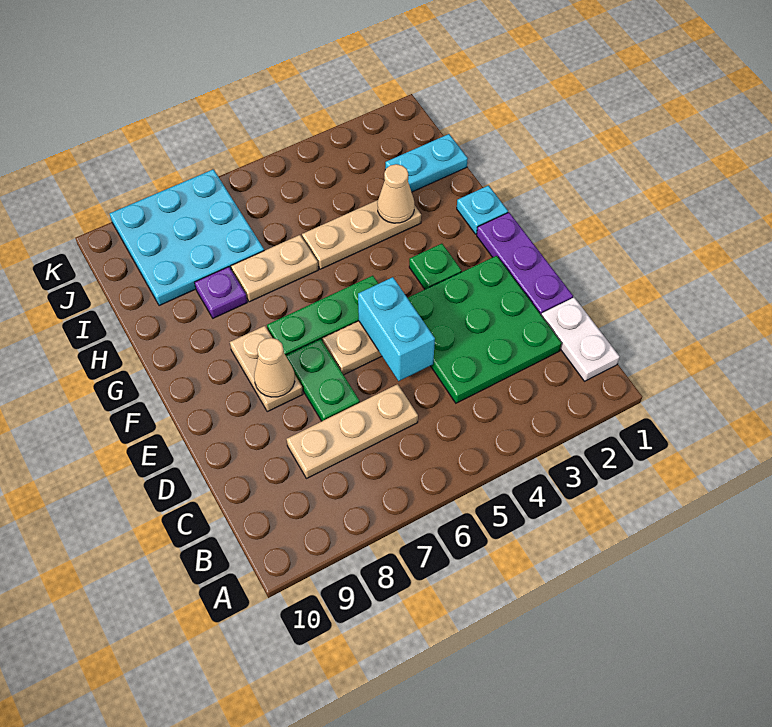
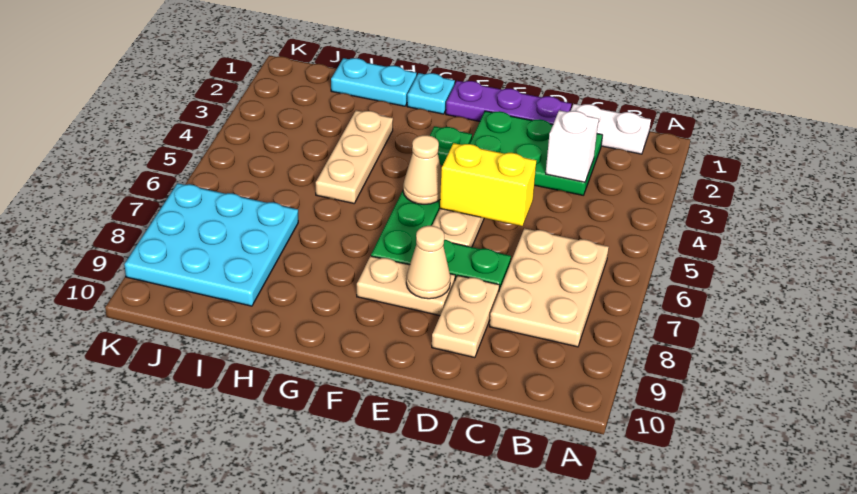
green 3x3 plate [408,256,562,403] -> green 2x3 plate [470,111,603,195]
none -> white 1x1 brick [546,110,598,182]
tan 1x3 plate [287,384,418,479] -> tan 2x3 plate [489,228,609,347]
cyan 1x2 brick [358,277,435,381] -> yellow 1x2 brick [440,143,536,226]
tan 1x1 cone [377,164,414,223] -> tan 1x1 cone moved to [403,135,442,204]
tan 1x2 plate [231,235,318,302] -> tan 1x2 plate moved to [432,276,500,358]
purple 1x1 plate [195,267,247,318] -> none
cyan 1x2 plate [385,134,468,192] -> cyan 1x2 plate turned to [331,58,417,106]

